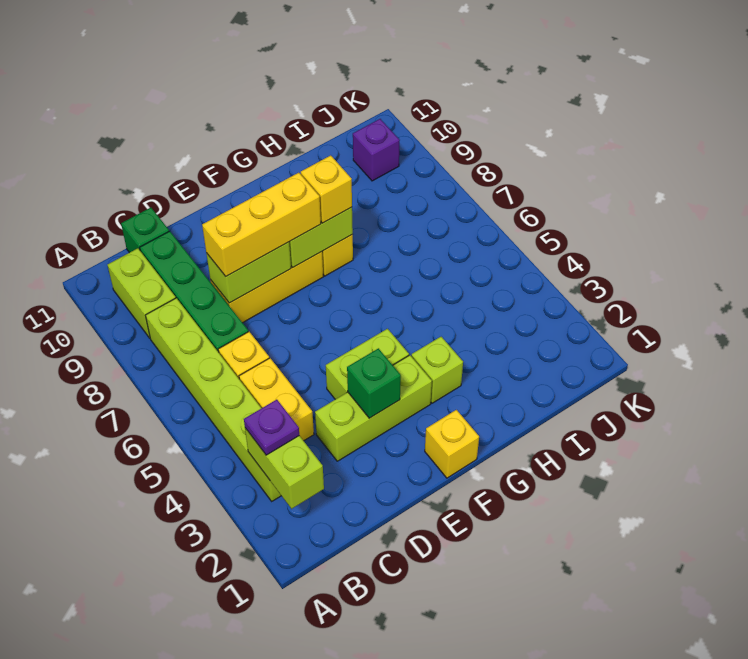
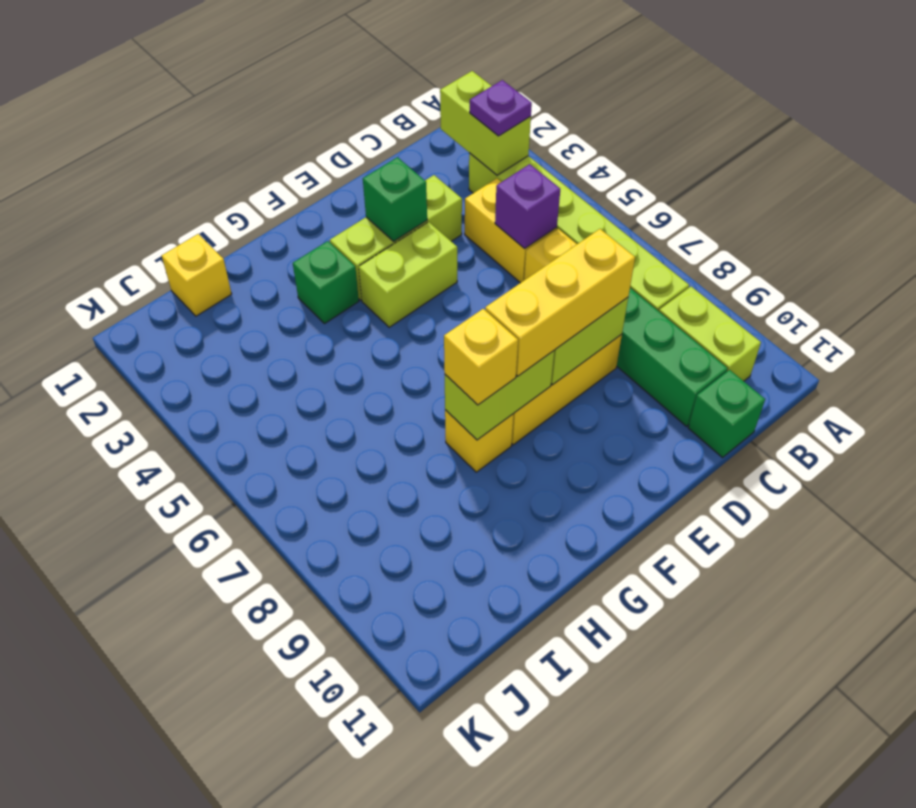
yellow 1x1 brick [425,410,479,478] -> yellow 1x1 brick moved to [162,234,232,316]
lime 1x1 brick [411,337,463,403] -> green 1x1 brick [293,241,359,324]
purple 1x1 brick [353,119,400,181] -> purple 1x1 brick moved to [495,164,560,249]

